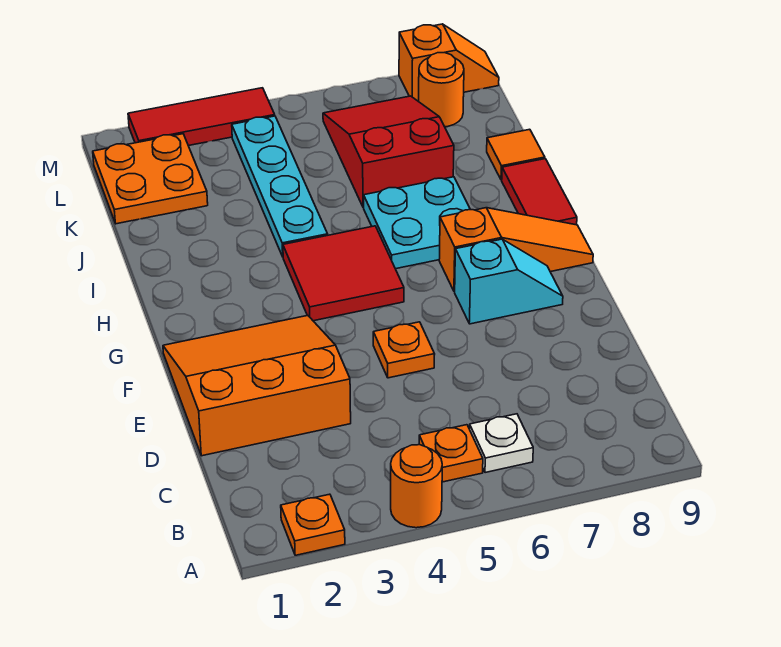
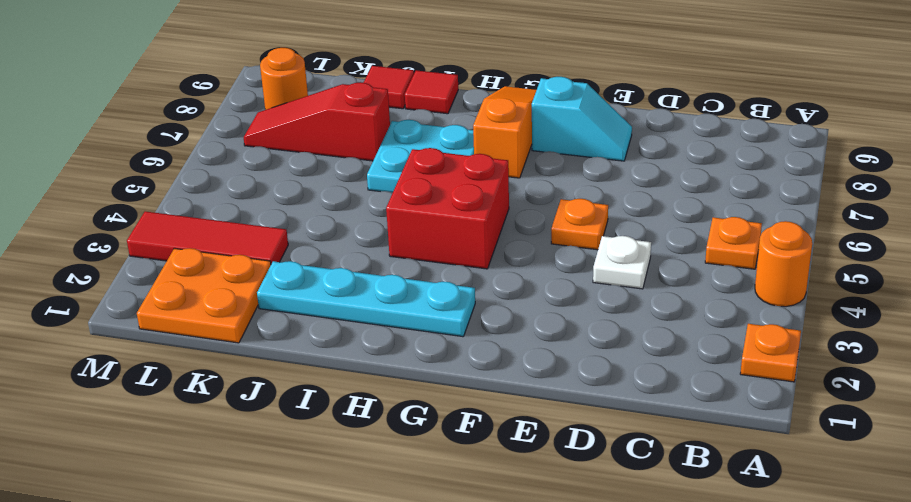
white 1x1 plate [470,414,533,473] -> white 1x1 plate moved to [593,236,651,289]
orange 3x3 slope [163,315,351,456] -> none
cyan 1x2 slope [455,239,563,324] -> cyan 1x2 slope turned to [532,77,632,161]
red 2x2 tile [283,226,404,321] -> red 2x2 brick [386,148,509,269]
red 1x2 tile [502,159,577,225] -> red 1x1 tile [405,70,458,114]
cyan 1x4 plate [232,116,328,257] -> cyan 1x4 plate moved to [257,261,475,337]
red 2x3 slope [323,96,454,208] -> red 1x3 slope [244,82,390,161]
orange 1x1 tile [487,129,545,180] -> red 1x1 tile [363,66,414,109]
red 1x3 tile [128,88,275,146] -> red 1x3 tile turned to [127,211,288,264]
orange 1x2 slope [399,24,499,101] -> none

